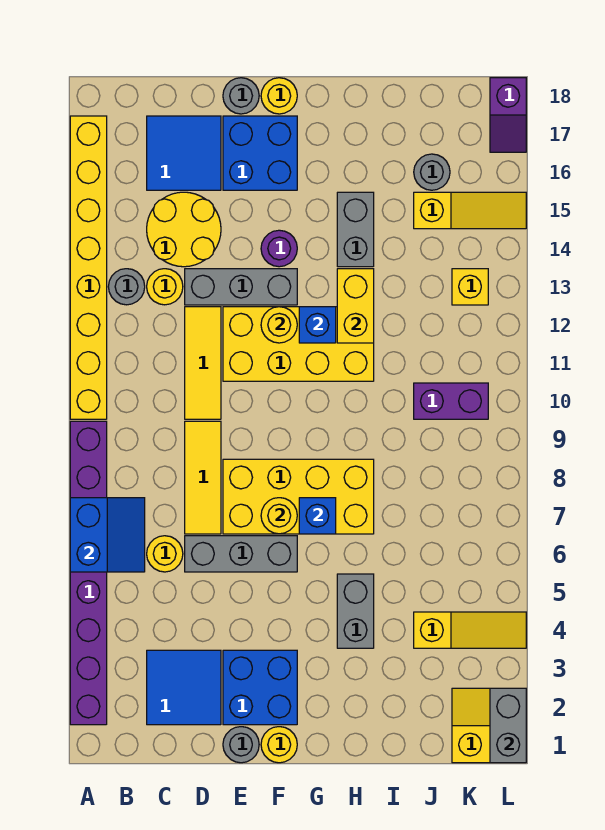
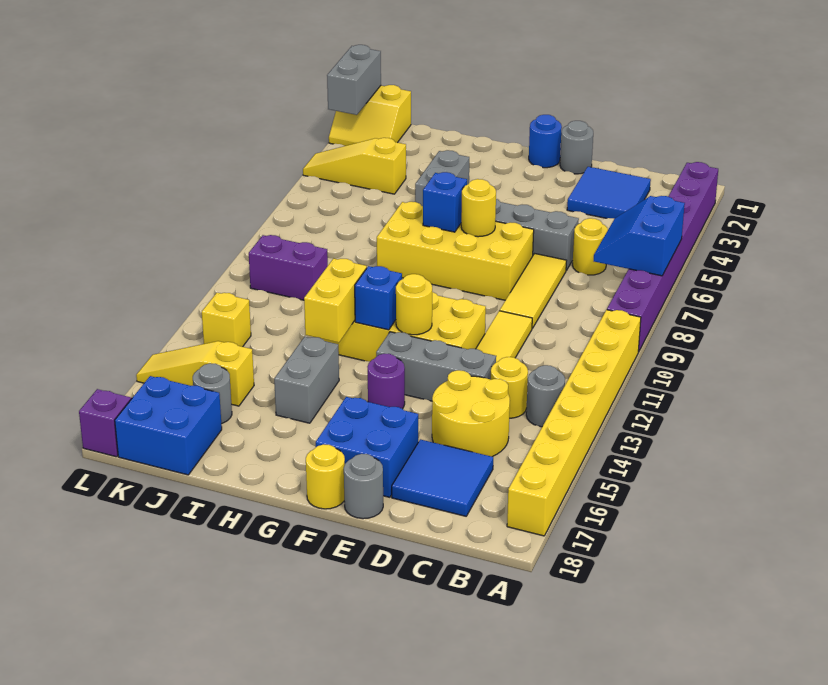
blue 2x2 brick [223,650,297,725] -> blue 2x2 brick moved to [115,376,222,475]
yellow 1x1 round brick [261,727,297,763] -> blue 1x1 round brick [529,115,562,168]

